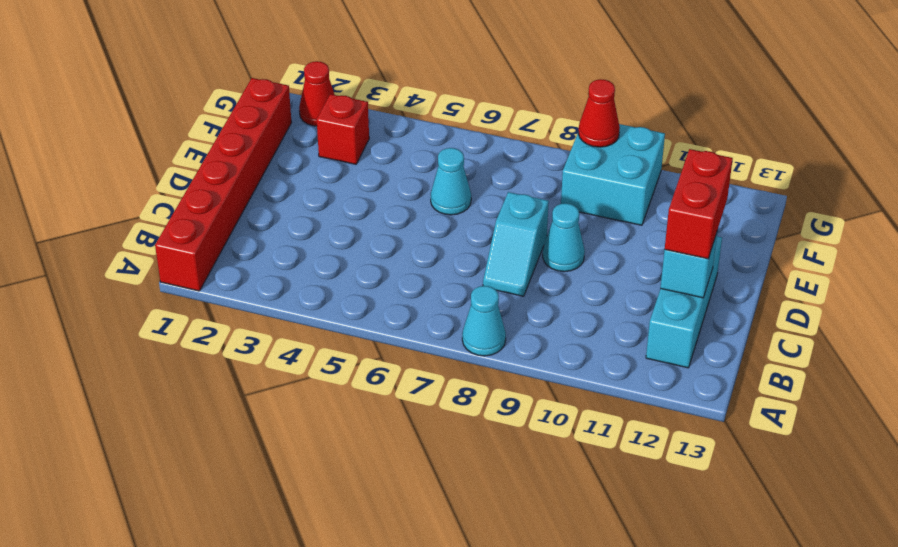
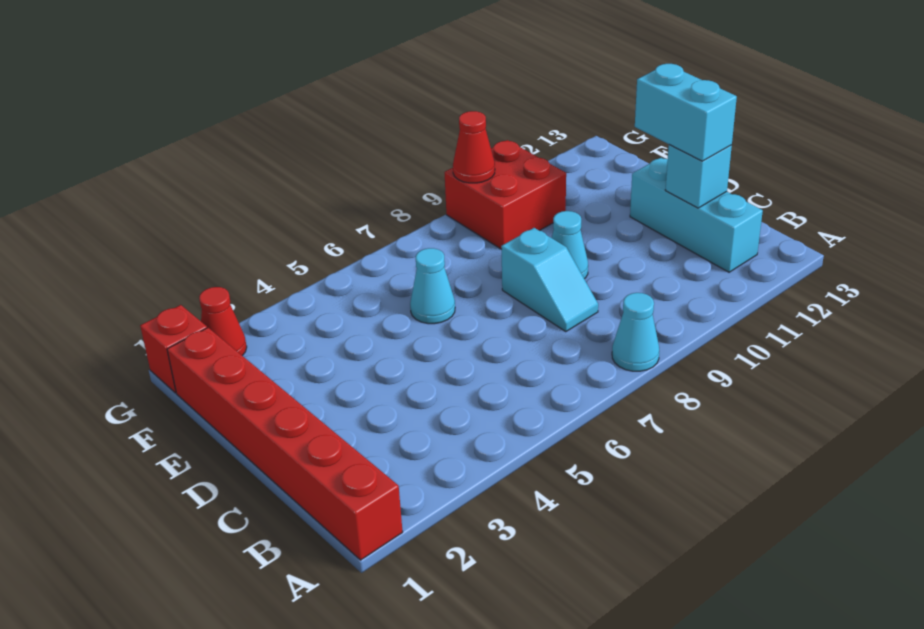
red 1x2 brick [665,149,733,259] -> cyan 1x2 brick [635,64,737,161]
red 1x1 brick [317,94,369,164] -> red 1x1 brick moved to [140,305,207,393]
cyan 2x2 brick [561,124,665,225] -> red 2x2 brick [444,140,566,249]

